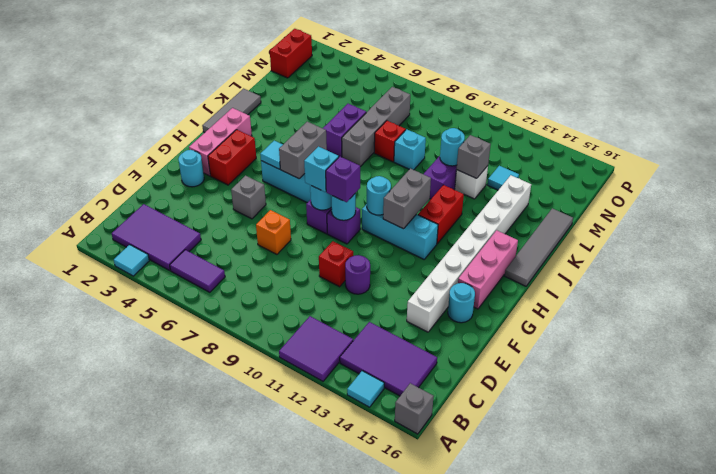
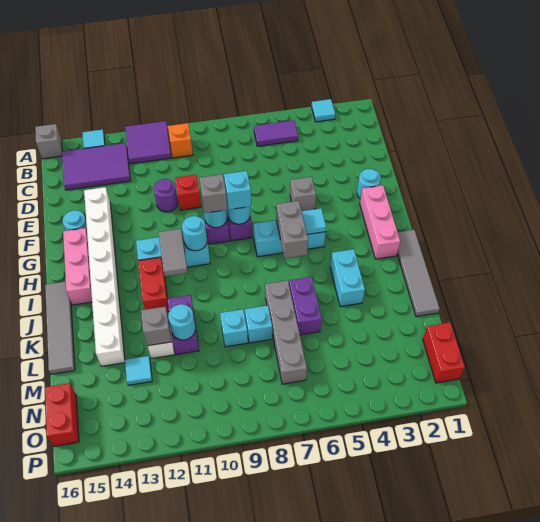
purple 2x3 tile [112,204,201,270] -> none
orange 1x1 brick [256,210,291,254] -> orange 1x1 brick moved to [168,123,193,158]
red 1x2 brick [208,130,256,185] -> red 1x2 brick moved to [45,383,79,446]
purple 1x1 brick [326,156,360,202] -> grey 1x1 brick [200,174,227,213]
grey 1x2 brick [383,169,431,229] -> grey 1x2 tile [159,229,188,276]
grey 1x3 tile [202,89,261,132] -> grey 1x4 tile [397,230,440,317]
none -> cyan 1x2 brick [330,249,365,307]
red 1x1 brick [374,121,406,162] -> cyan 1x1 brick [245,305,272,343]

